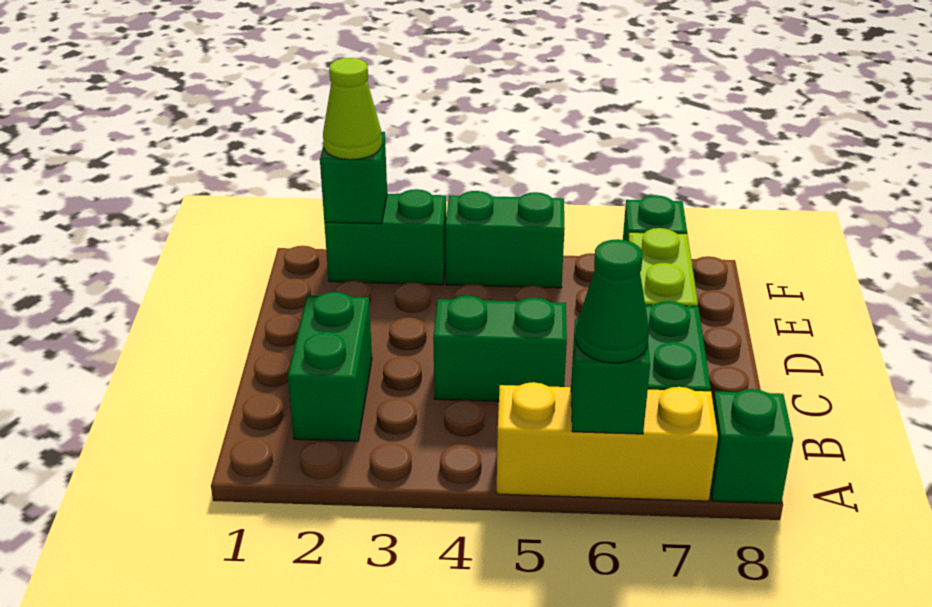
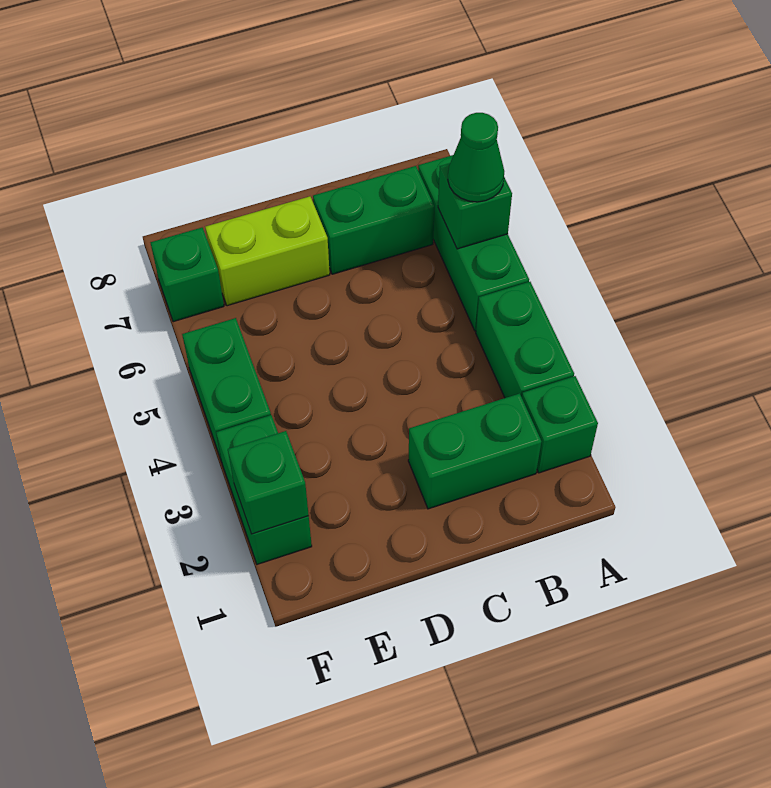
yellow 1x3 brick [497,382,718,501] -> green 1x3 brick [418,155,529,331]
green 1x1 brick [711,389,793,503] -> green 1x1 brick moved to [522,376,598,473]
green 1x2 brick [433,296,567,401] -> green 1x2 brick moved to [476,282,574,398]
lime 1x1 cone [323,58,382,160] -> none

